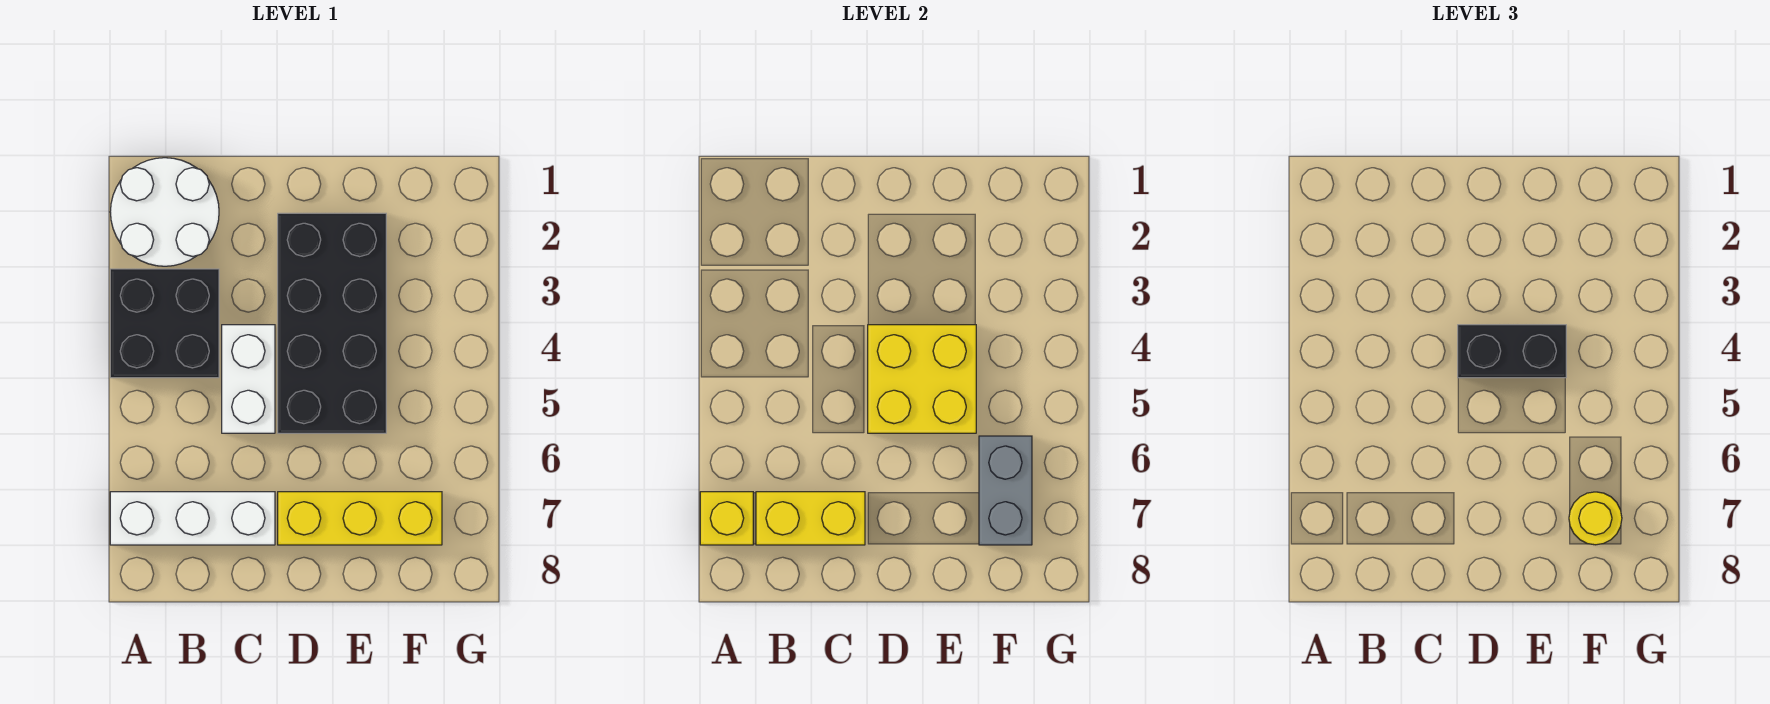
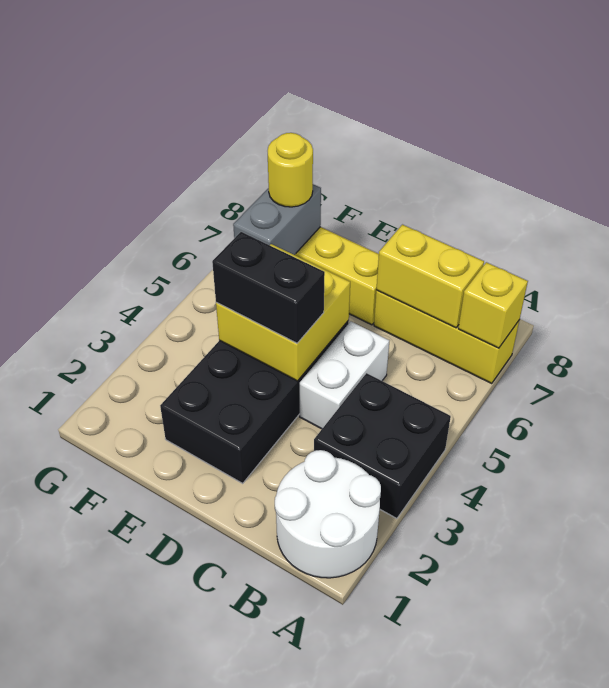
white 1x3 brick [110,492,275,545] -> yellow 1x3 brick [374,290,519,384]

